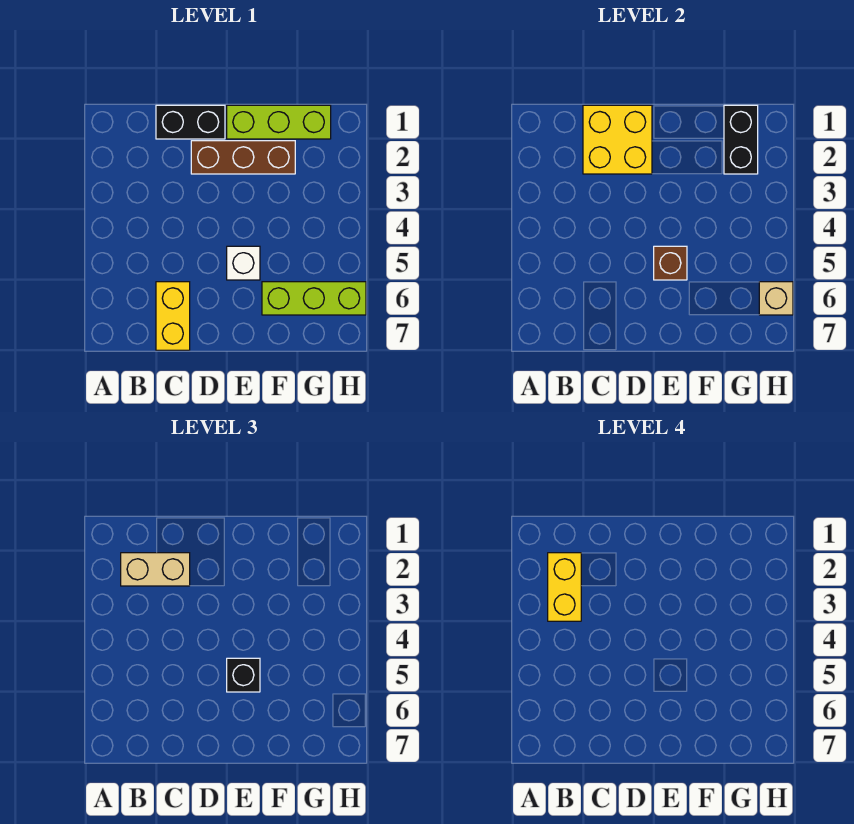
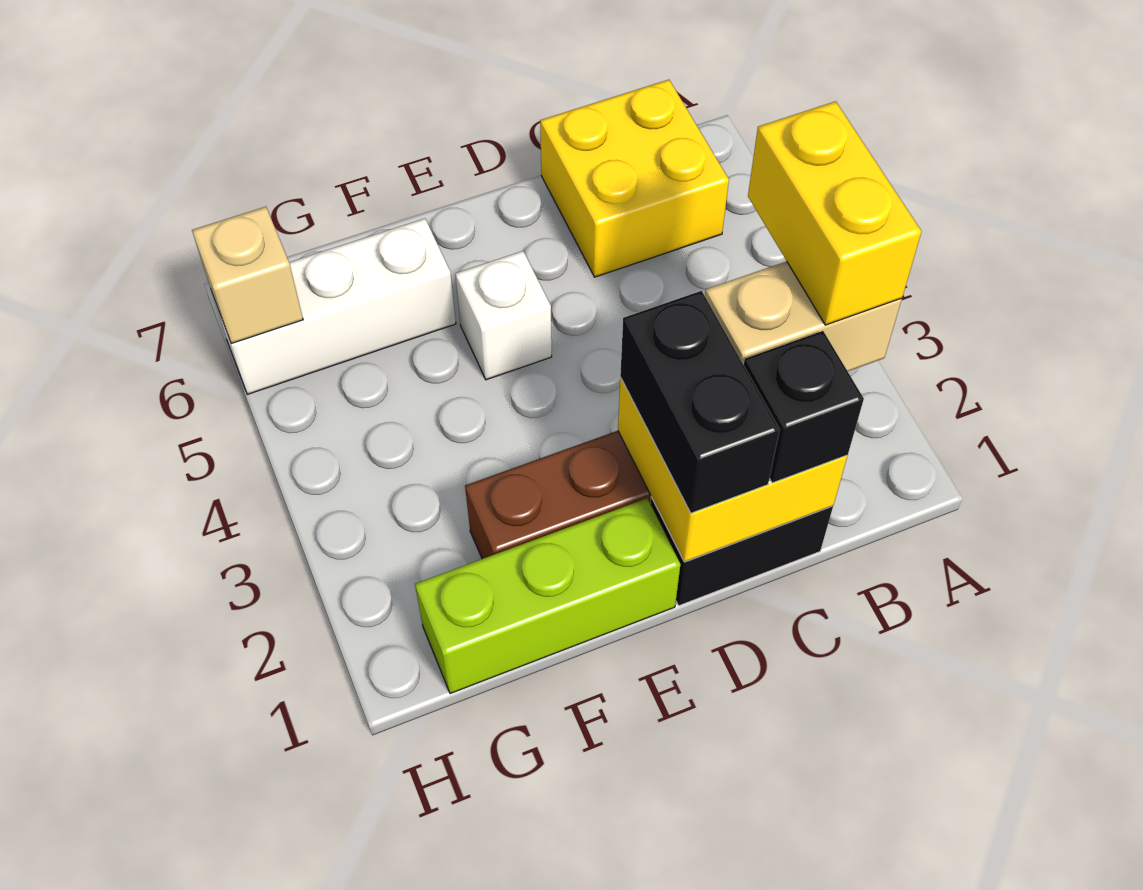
yellow 1x2 brick [156,282,190,350] -> yellow 2x2 brick [540,80,729,277]
brown 1x1 brick [654,246,687,280] -> none
black 1x1 brick [227,658,260,692] -> black 1x1 brick moved to [744,331,864,483]
lime 1x3 brick [262,282,366,315] -> white 1x3 brick [212,219,456,394]
black 1x2 brick [724,105,758,174] -> black 1x2 brick moved to [620,291,780,513]

